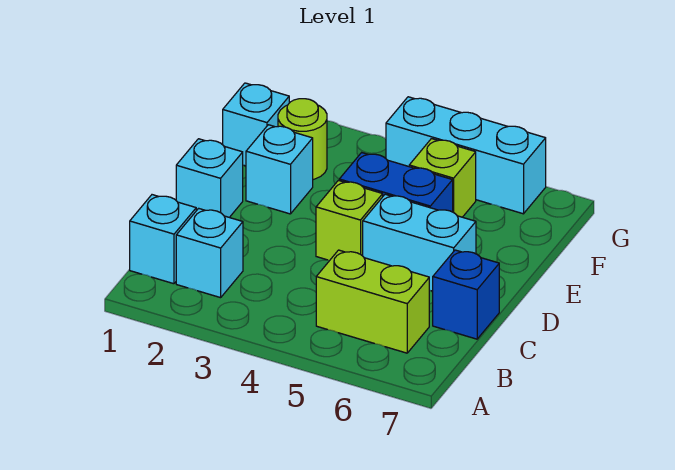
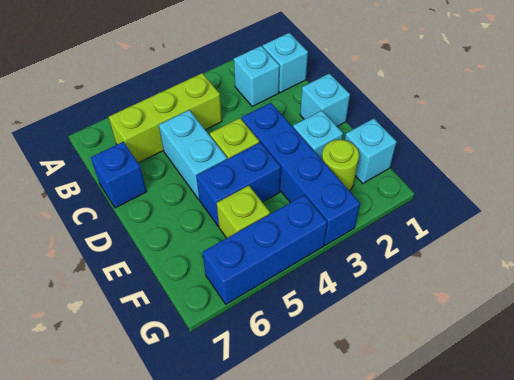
lime 1x2 brick [316,250,429,353] -> lime 1x3 brick [109,73,222,163]
none -> blue 1x4 brick [242,103,360,245]
cyan 1x2 brick [363,194,476,291] -> cyan 1x2 brick turned to [159,110,227,199]
cyan 1x3 brick [386,97,546,214] -> blue 1x3 brick [202,195,327,304]

